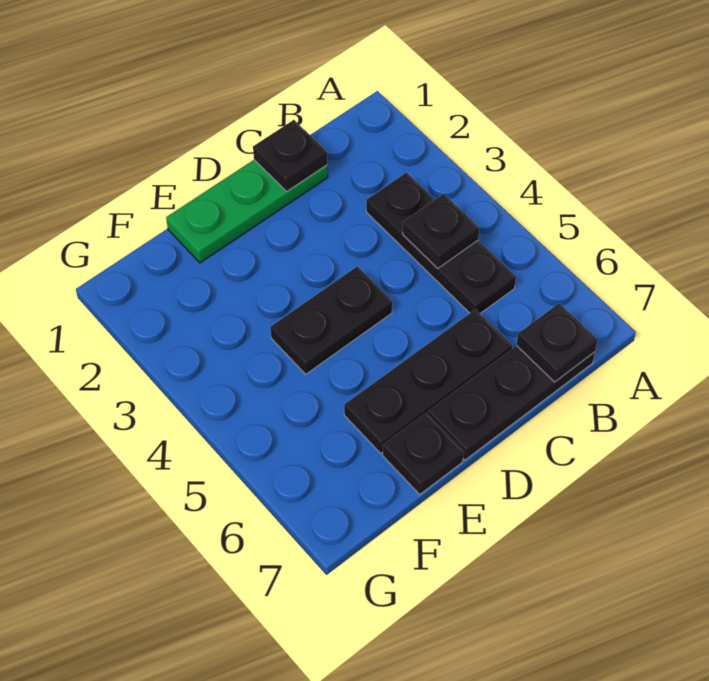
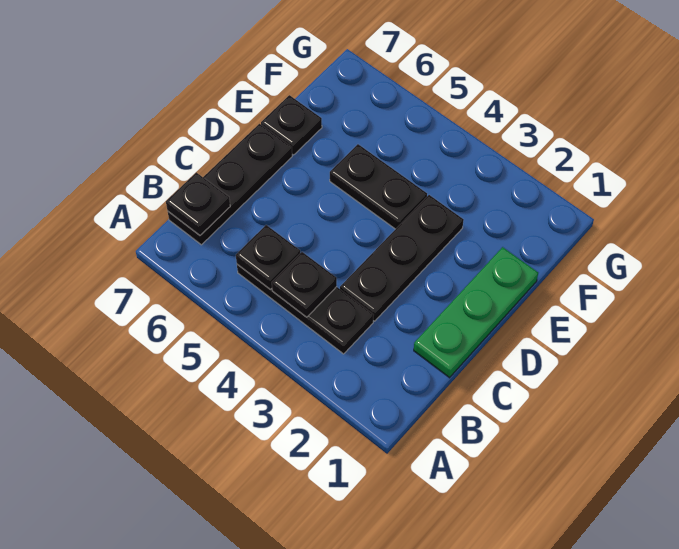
black 1x1 plate [253,120,327,191] -> black 1x1 plate moved to [236,225,300,289]
black 1x3 plate [344,309,512,453] -> black 1x3 plate moved to [340,195,464,321]
black 1x2 plate [270,266,392,374] -> black 1x2 plate turned to [330,144,427,229]

